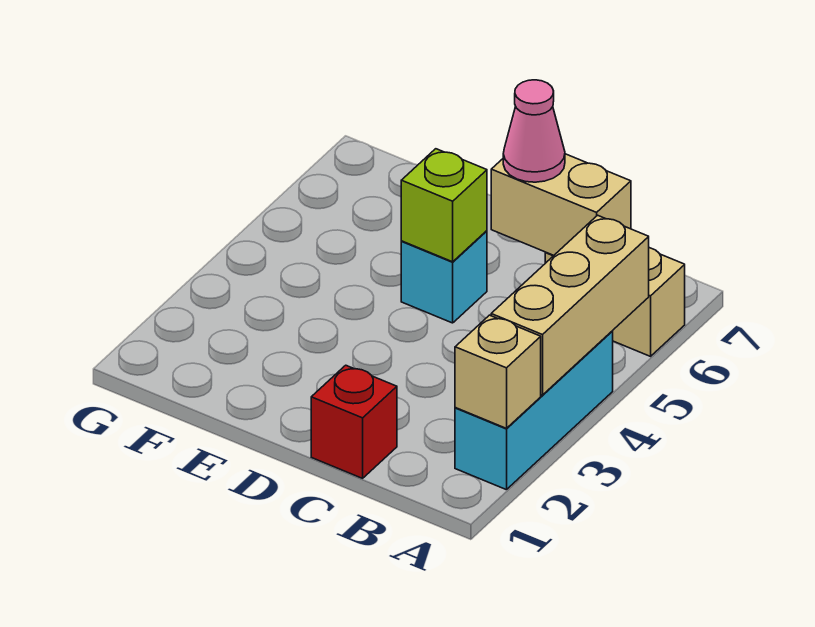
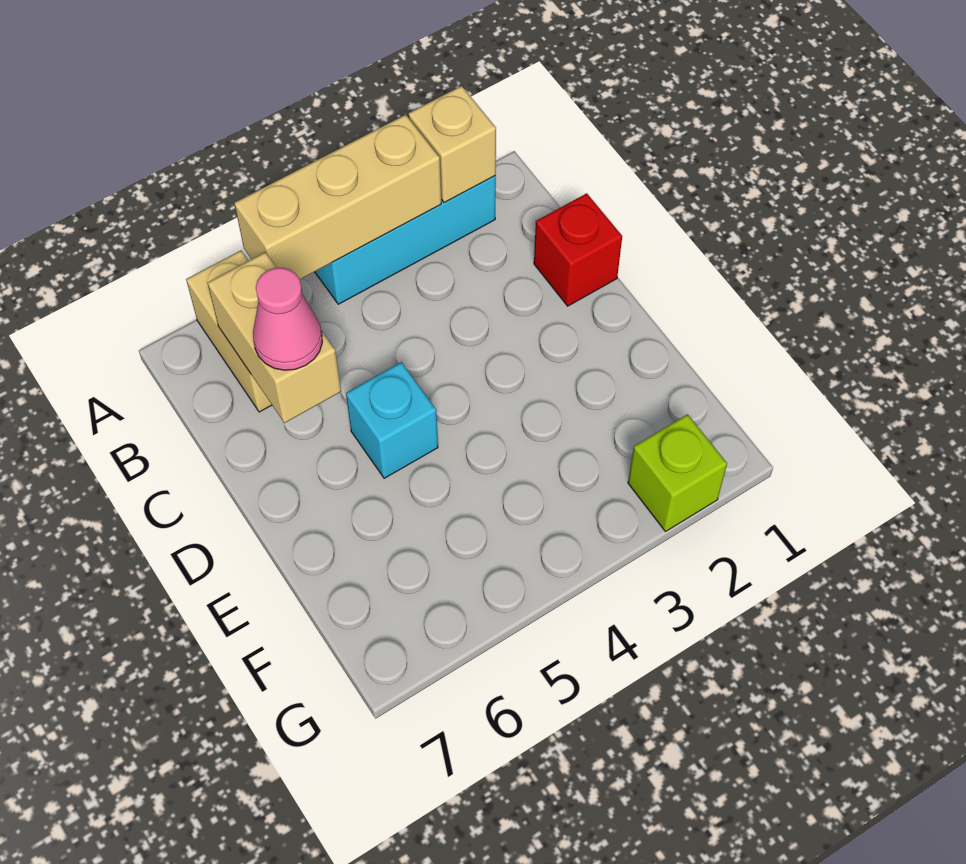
lime 1x1 brick [401,149,487,262] -> lime 1x1 brick moved to [628,414,727,531]

